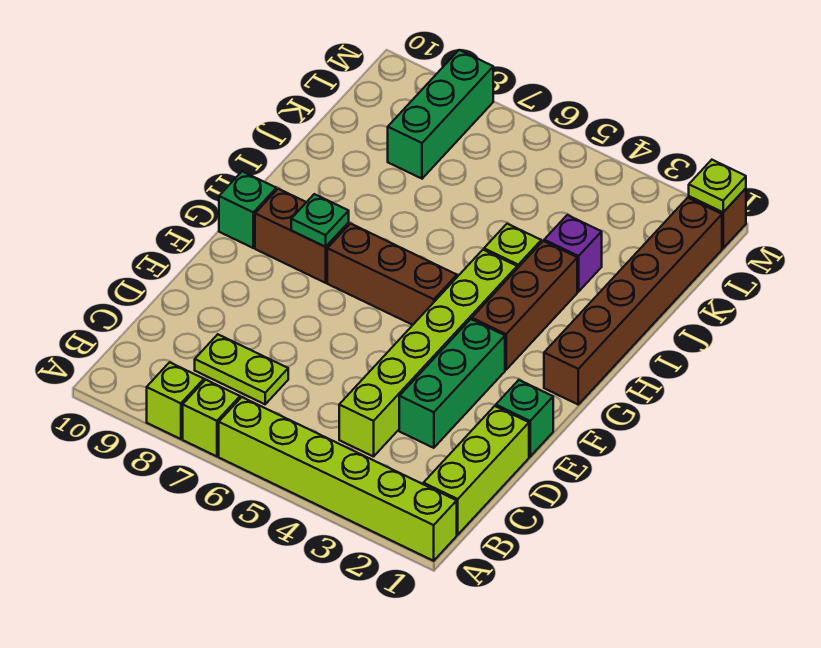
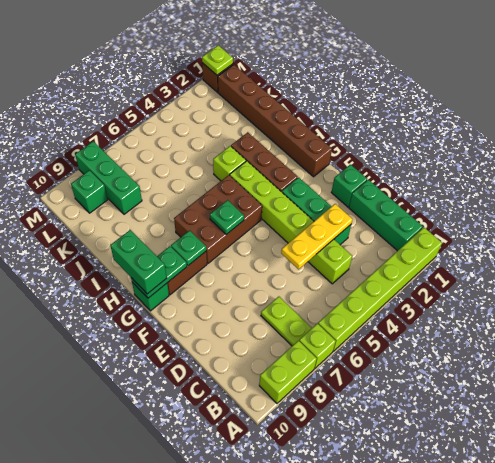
lime 1x1 brick [147,362,204,439] -> lime 1x2 brick [259,341,317,403]
lime 1x3 brick [423,406,529,535] -> green 1x3 brick [349,180,423,251]
lime 1x2 plate [195,334,288,404] -> lime 1x2 plate turned to [261,297,312,346]
none -> yellow 1x3 plate [281,204,352,269]
brown 1x3 brick [327,224,457,325] -> brown 2x3 brick [174,175,262,263]
none -> green 1x1 plate [210,200,244,234]
none -> green 1x2 plate [131,246,187,298]
none -> green 1x2 brick [110,230,167,294]
purple 1x1 brick [544,215,602,292] -> none
none -> green 1x1 brick [71,170,108,213]

